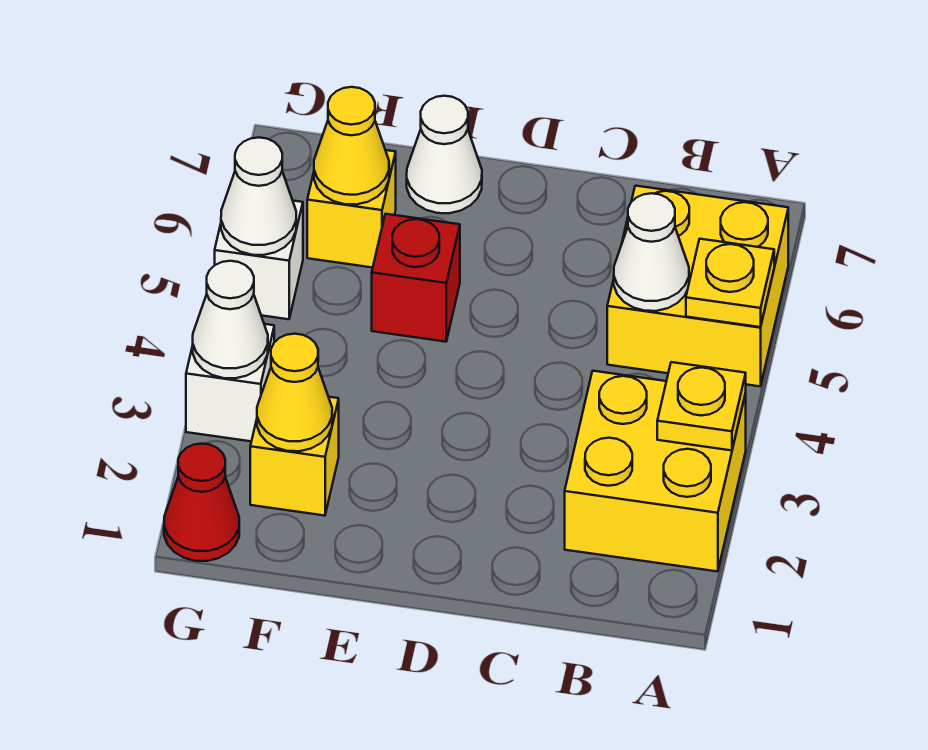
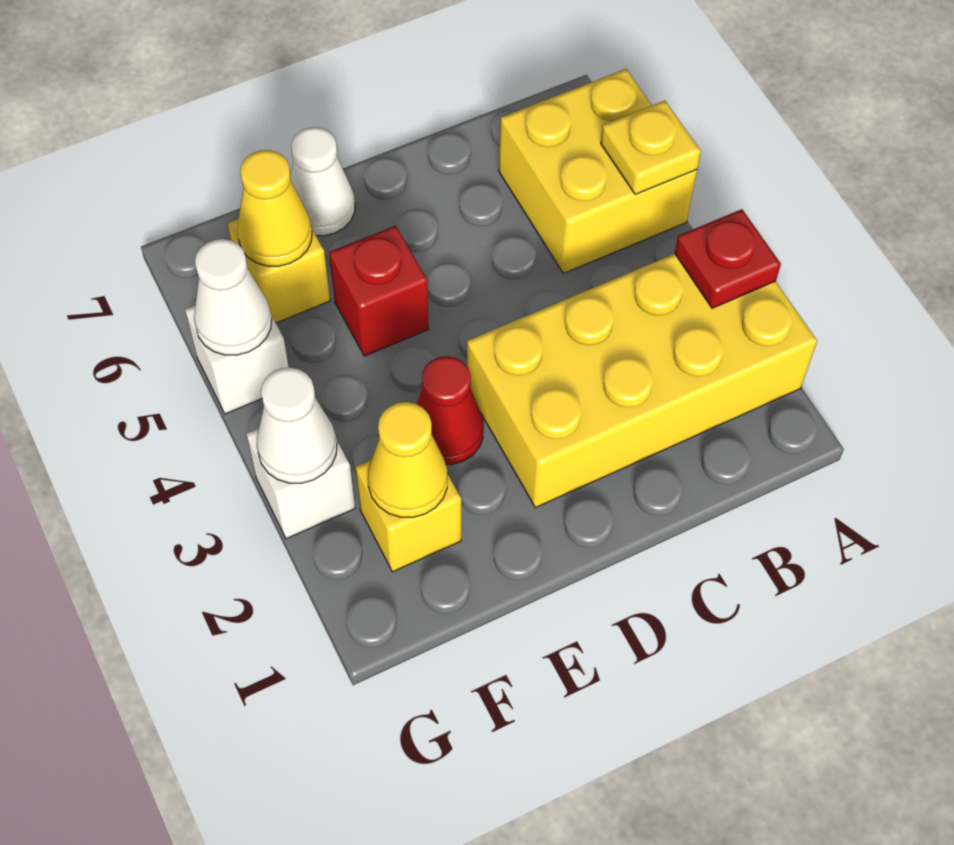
yellow 2x2 brick [565,371,746,572] -> yellow 2x4 brick [467,254,817,508]
yellow 1x1 plate [657,362,746,450] -> red 1x1 plate [675,209,781,308]
white 1x1 cone [614,193,689,311] -> none
red 1x1 cone [164,444,239,561] -> red 1x1 cone moved to [417,356,483,464]

